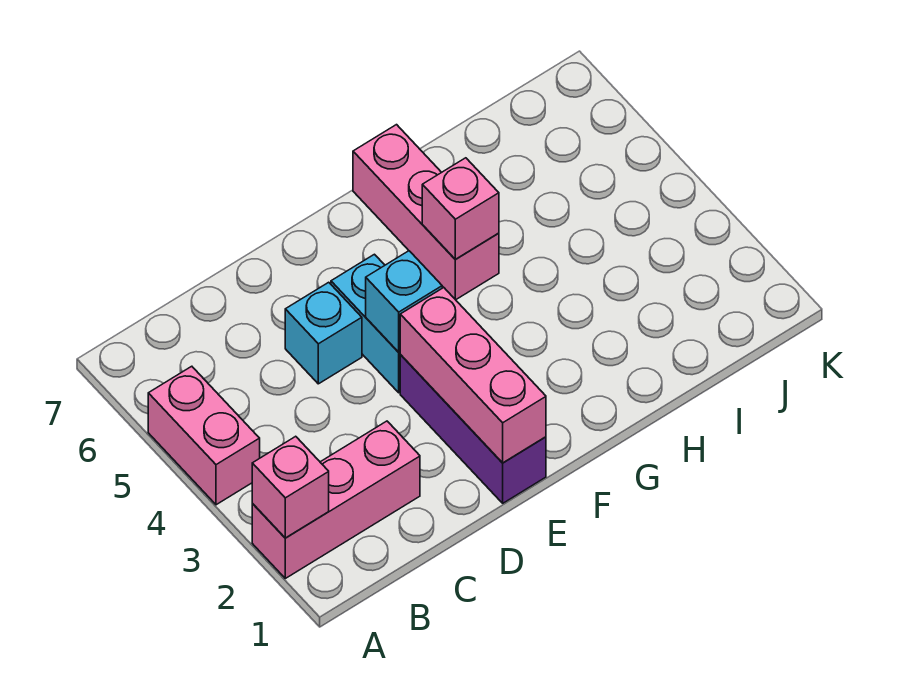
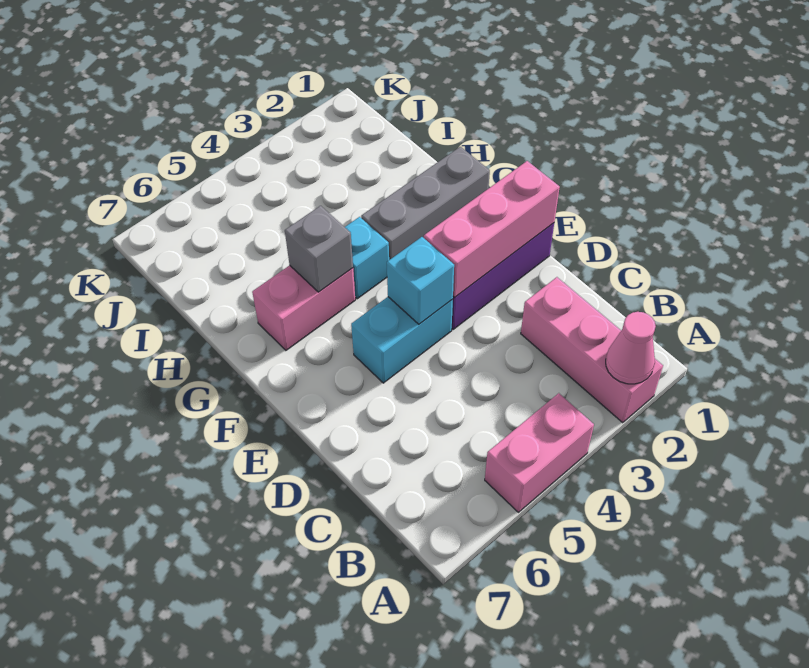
pink 1x1 brick [252,436,329,538] -> pink 1x1 cone [606,312,656,384]
cyan 1x1 brick [285,282,362,384] -> cyan 1x1 brick moved to [345,217,389,299]
none -> grey 1x3 brick [361,147,490,260]
pink 1x3 brick [353,125,499,300] -> pink 1x2 brick [252,265,355,350]
pink 1x1 brick [422,158,499,259] -> grey 1x1 brick [285,206,353,292]

